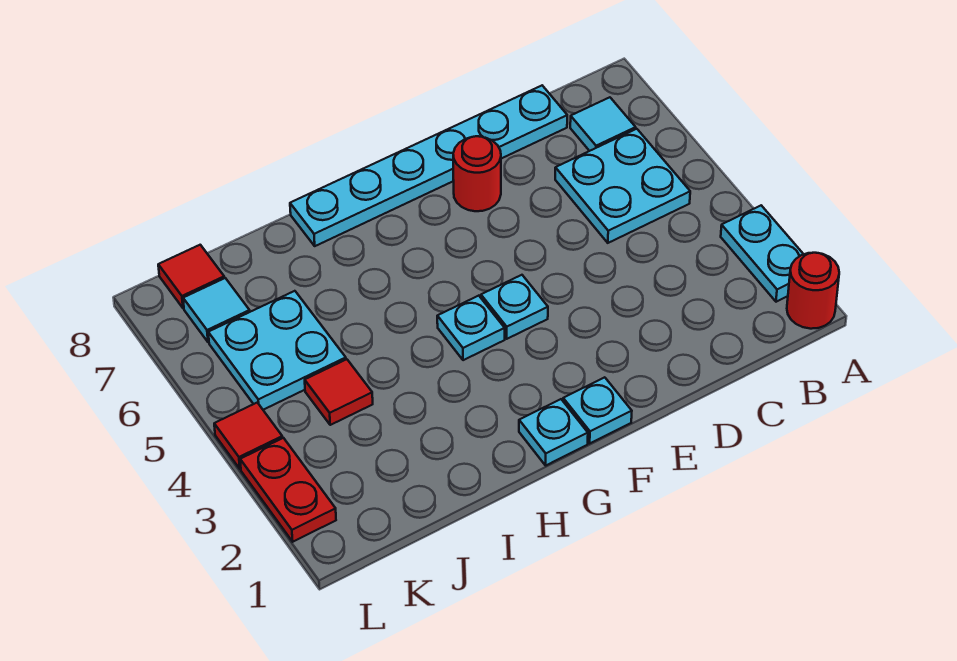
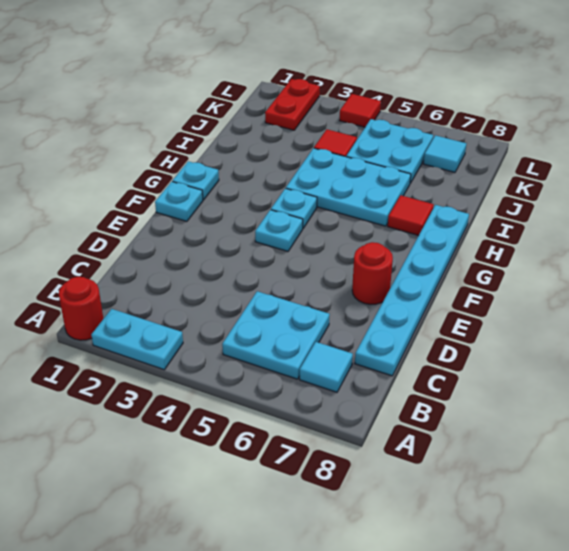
none -> cyan 2x3 plate [286,148,411,226]
red 1x1 tile [158,245,224,308] -> red 1x1 tile moved to [388,195,433,236]
red 1x2 plate [240,438,336,542] -> red 1x2 plate turned to [265,79,320,130]

